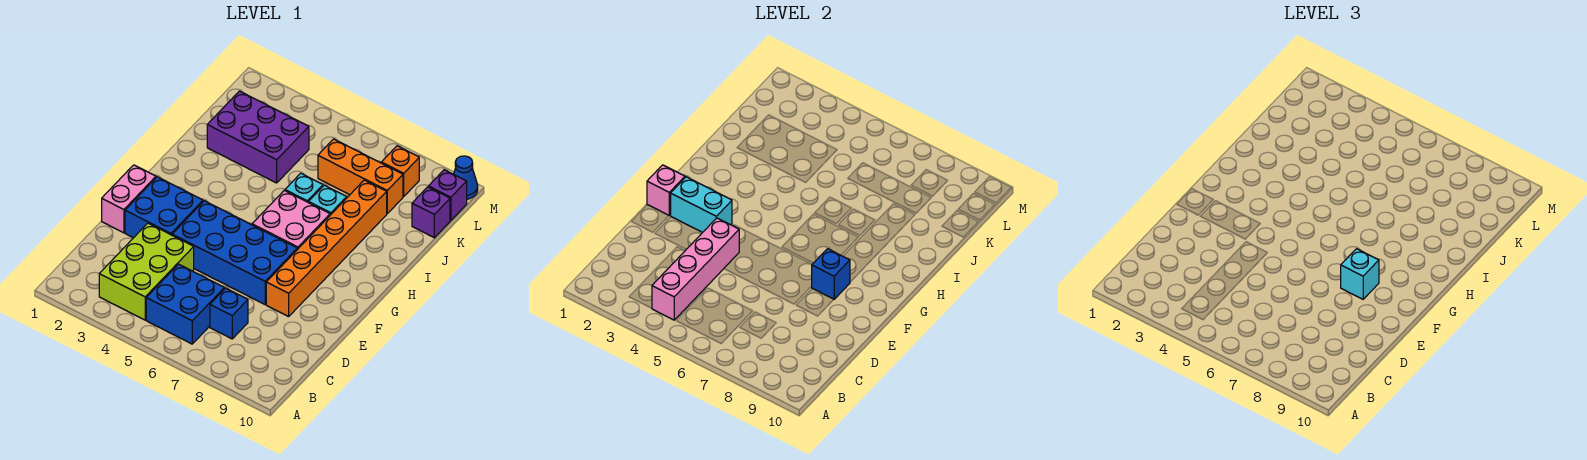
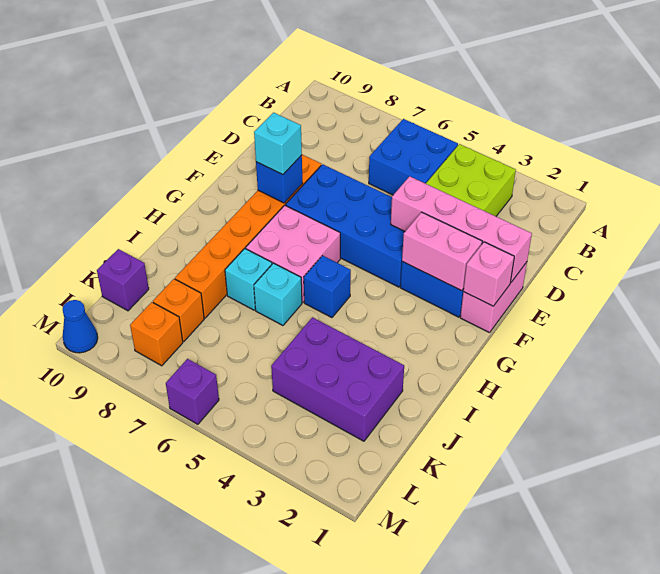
pink 1x4 brick [652,218,739,320] -> pink 1x4 brick turned to [391,176,532,283]
blue 1x1 brick [210,288,248,339] -> blue 1x1 brick moved to [304,256,351,318]
cyan 1x2 brick [671,177,732,233] -> pink 1x2 brick [402,212,482,291]
orange 1x3 brick [318,139,403,213] -> orange 1x1 brick [153,279,204,341]
purple 1x1 brick [428,170,467,221] -> purple 1x1 brick moved to [166,359,219,424]

